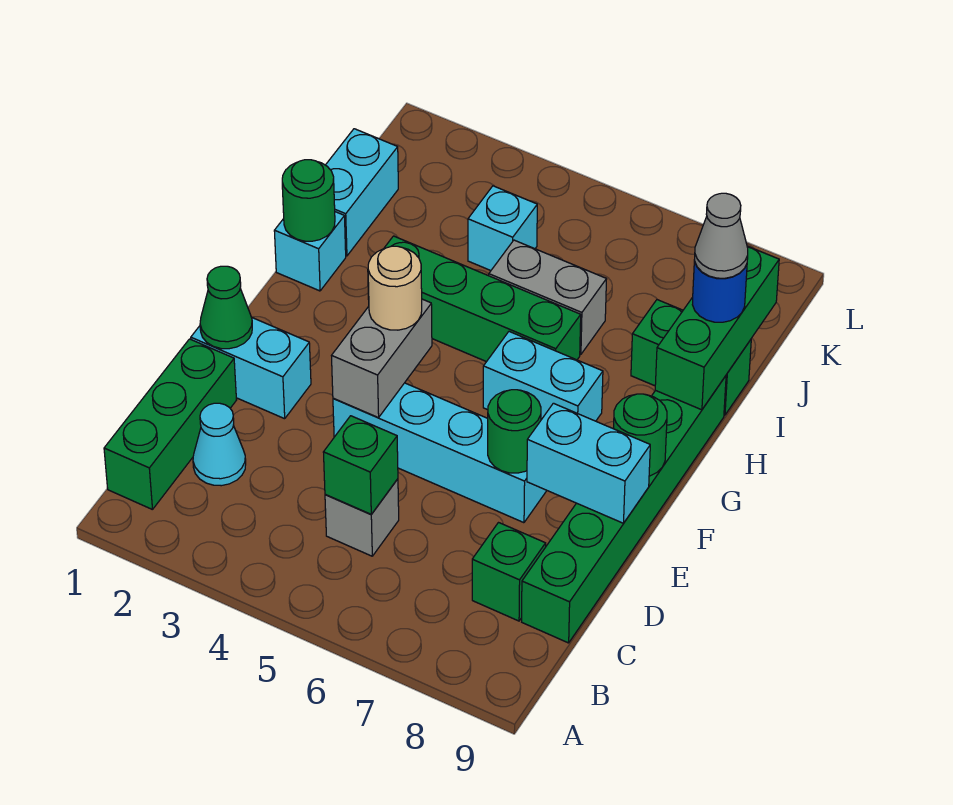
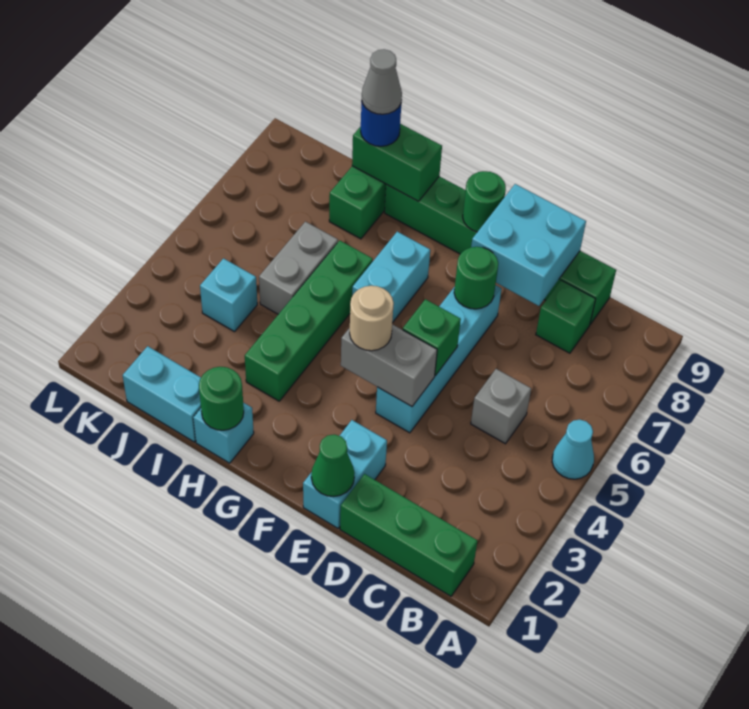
cyan 1x1 cone [193,403,246,486] -> cyan 1x1 cone moved to [552,420,594,479]
green 1x1 brick [323,416,398,514] -> green 1x1 brick moved to [403,299,461,375]
cyan 1x2 brick [527,403,650,523] -> cyan 2x2 brick [471,184,586,306]
green 1x3 brick [655,246,779,410] -> green 1x2 brick [352,124,442,201]

